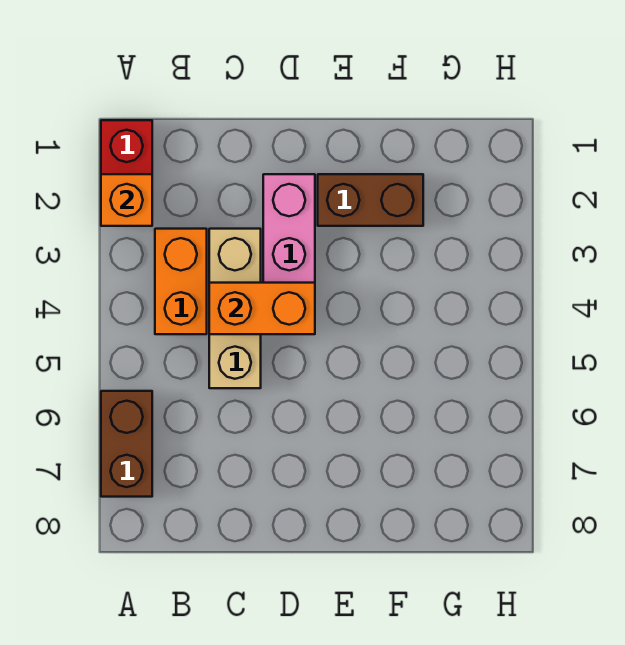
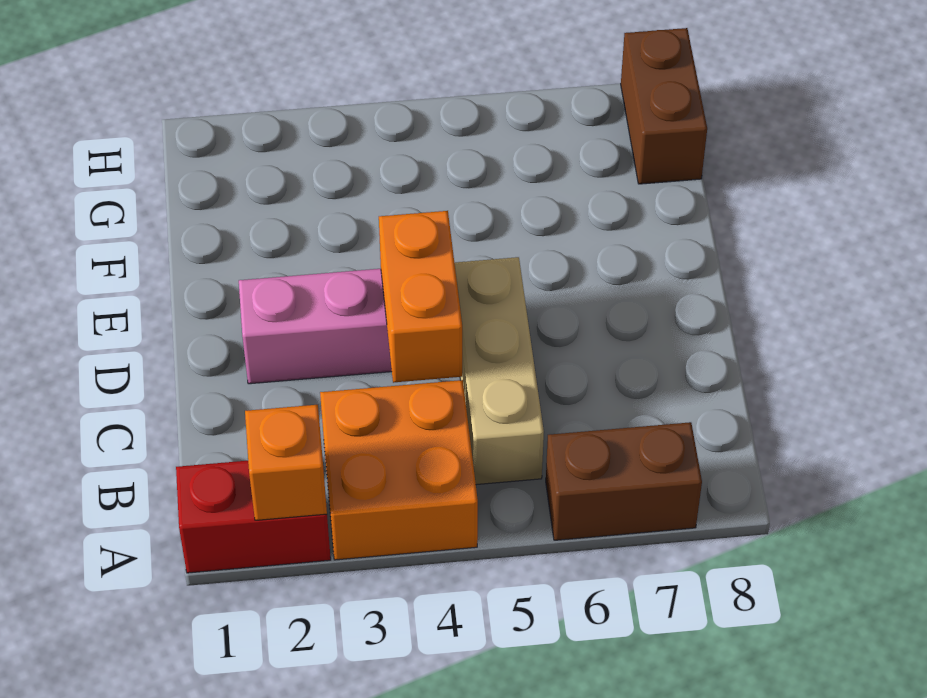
orange 1x2 brick [155,229,207,334] -> orange 2x2 brick [320,380,478,560]
tan 1x3 brick [209,229,261,388] -> tan 1x3 brick turned to [455,257,544,485]
brown 1x2 brick [318,174,423,226] -> brown 1x2 brick moved to [621,28,707,184]

